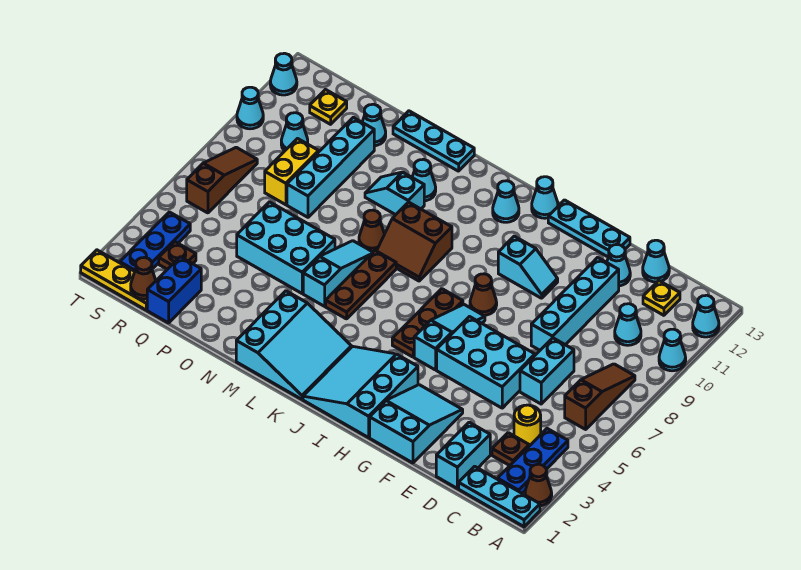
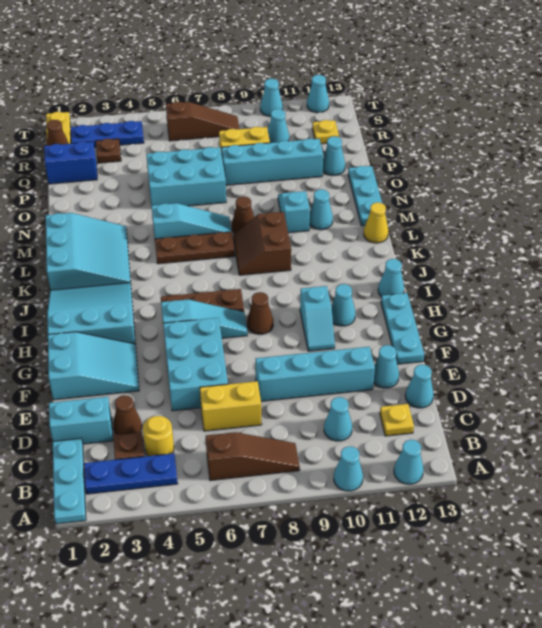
brown 1x1 cone [525,464,552,506] -> brown 1x1 cone moved to [113,395,142,435]
cyan 1x2 brick [520,338,574,404] -> yellow 1x2 brick [200,381,262,431]
cyan 1x1 cone [493,181,519,222] -> cyan 1x1 cone moved to [331,284,355,326]
cyan 3x3 slope [236,291,351,399] -> cyan 3x3 slope turned to [46,213,131,290]
none -> yellow 1x1 cone [364,202,388,243]
cyan 2x3 brick [237,202,335,293] -> cyan 2x3 brick turned to [146,147,226,206]

